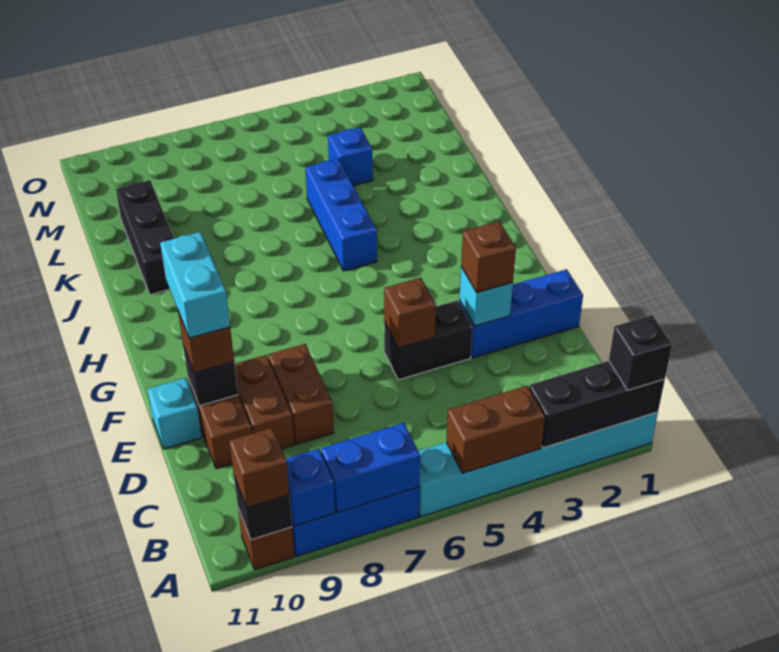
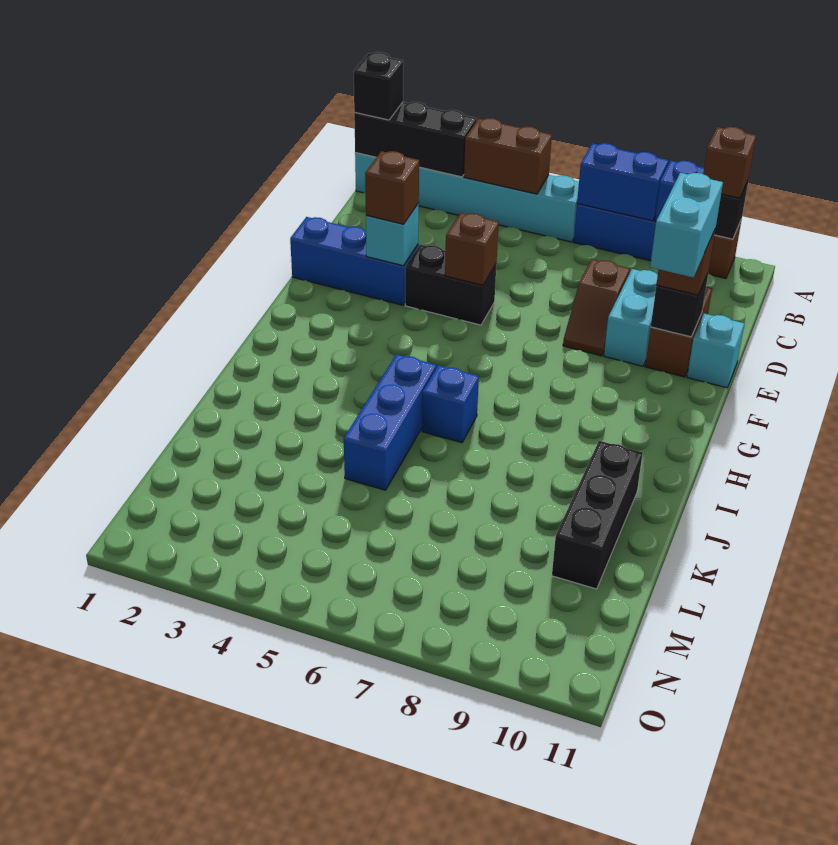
brown 1x2 brick [268,344,334,444] -> brown 1x2 slope [563,259,630,356]
brown 1x2 brick [235,355,294,449] -> cyan 1x2 brick [604,269,658,366]
blue 1x1 brick [328,127,373,186] -> blue 1x1 brick moved to [422,365,479,443]

